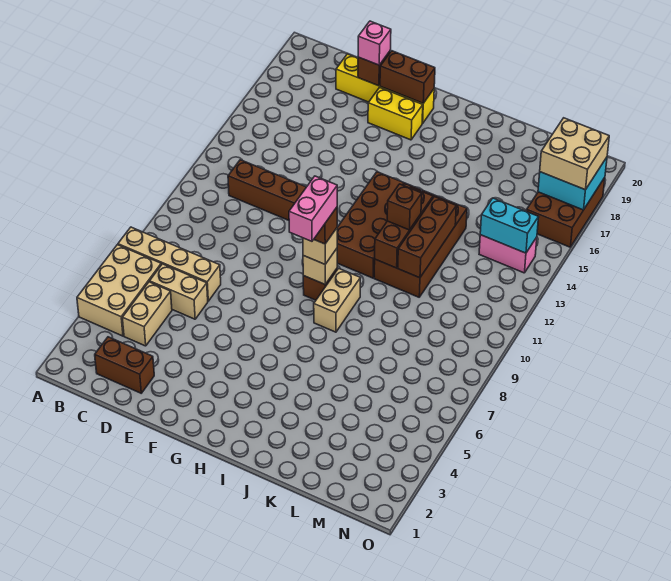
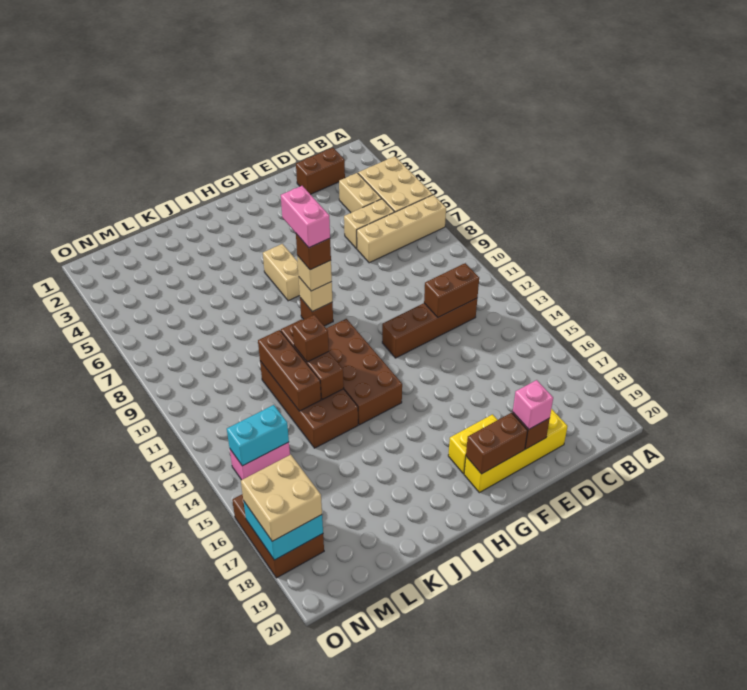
none -> brown 1x2 brick [424,263,479,317]
tan 1x2 brick [314,268,360,332] -> tan 1x2 brick moved to [263,244,300,301]

